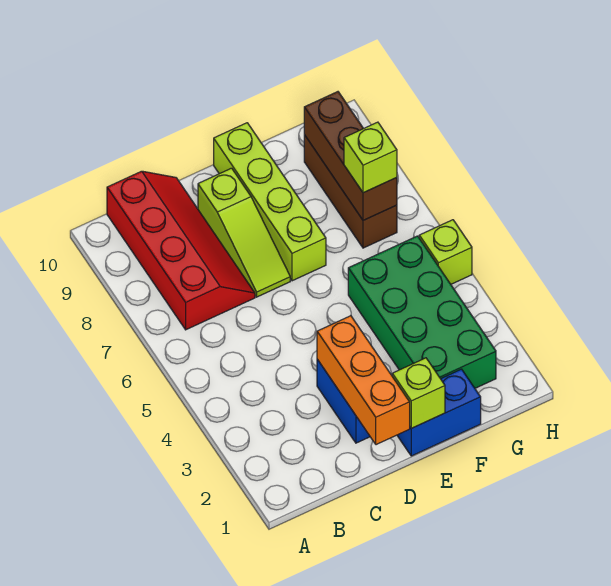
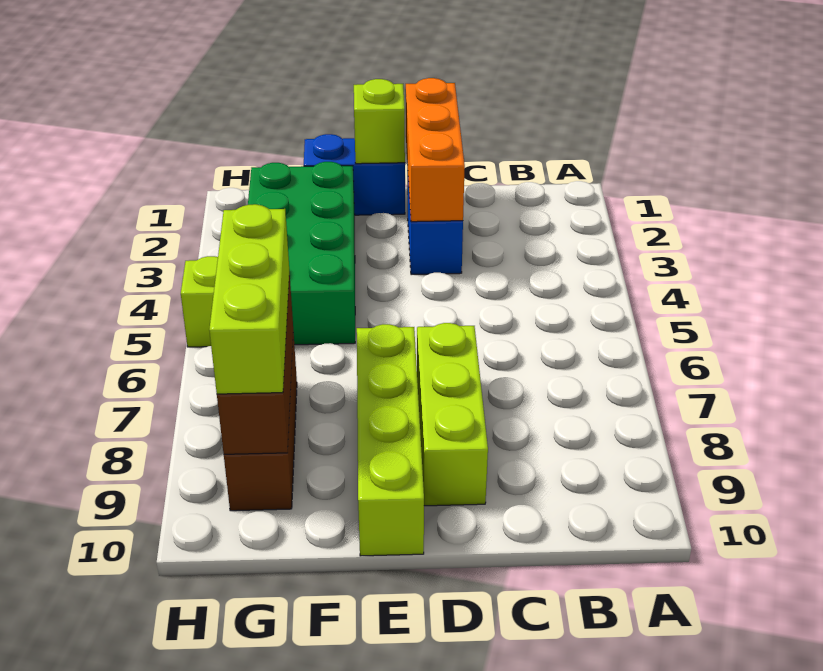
red 2x4 slope [107,171,255,330] -> none
lime 1x3 slope [198,168,290,297] -> lime 1x3 brick [417,323,488,506]
lime 1x1 brick [344,122,397,193] -> lime 1x3 brick [209,204,289,394]

